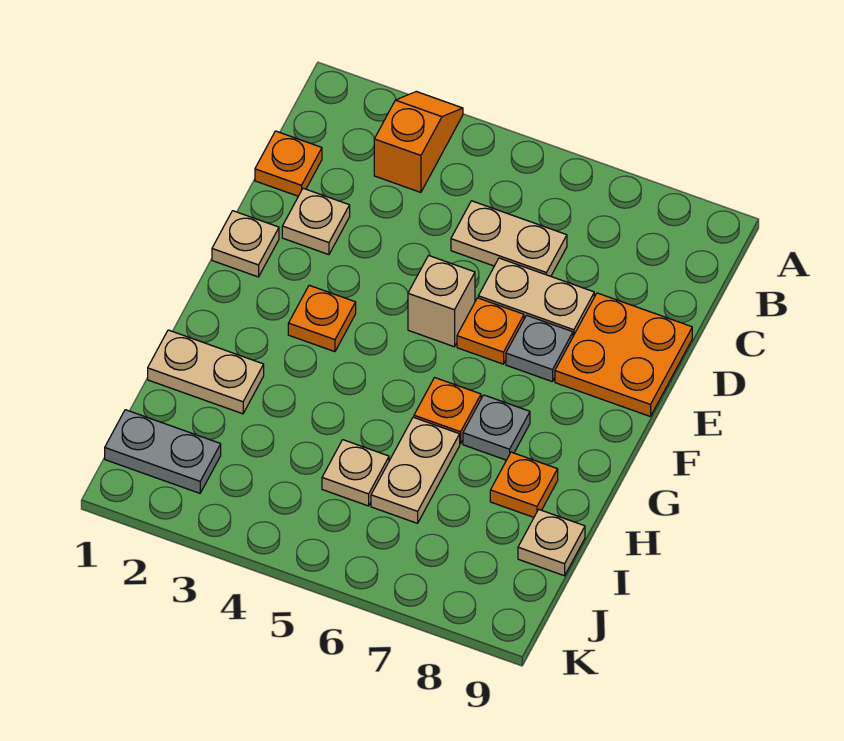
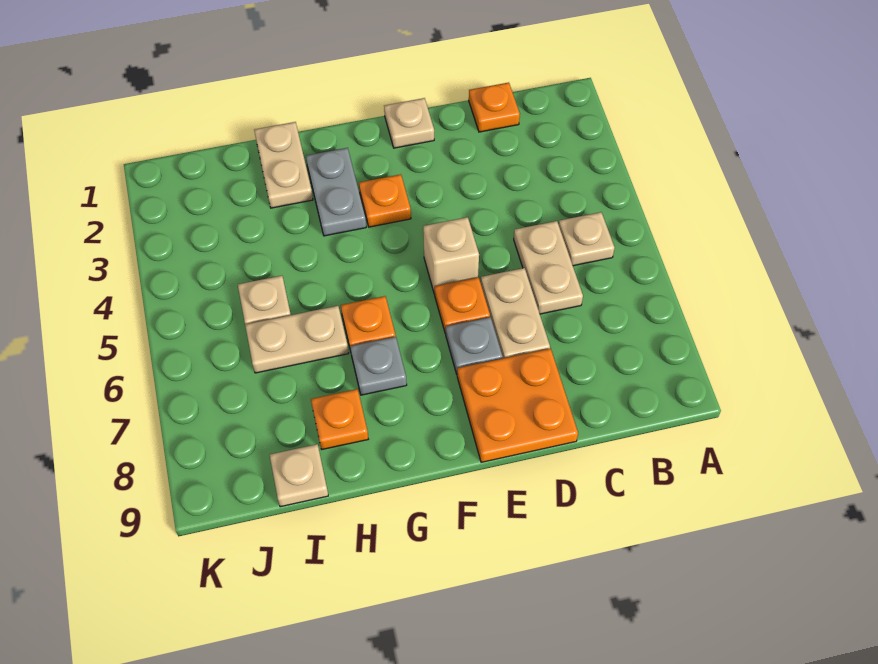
orange 1x2 slope [374,92,463,192] -> none
tan 1x1 plate [282,188,350,255] -> tan 1x1 plate moved to [559,212,615,266]
grey 1x2 plate [105,410,221,493] -> grey 1x2 plate moved to [306,148,366,236]

